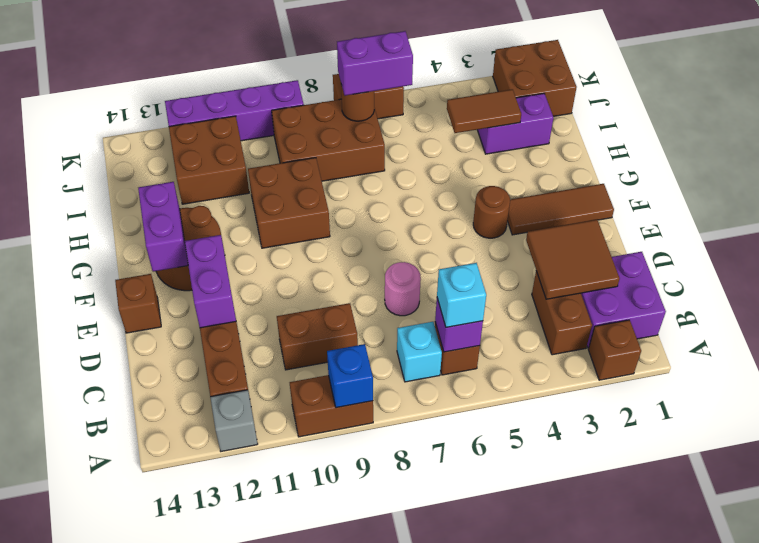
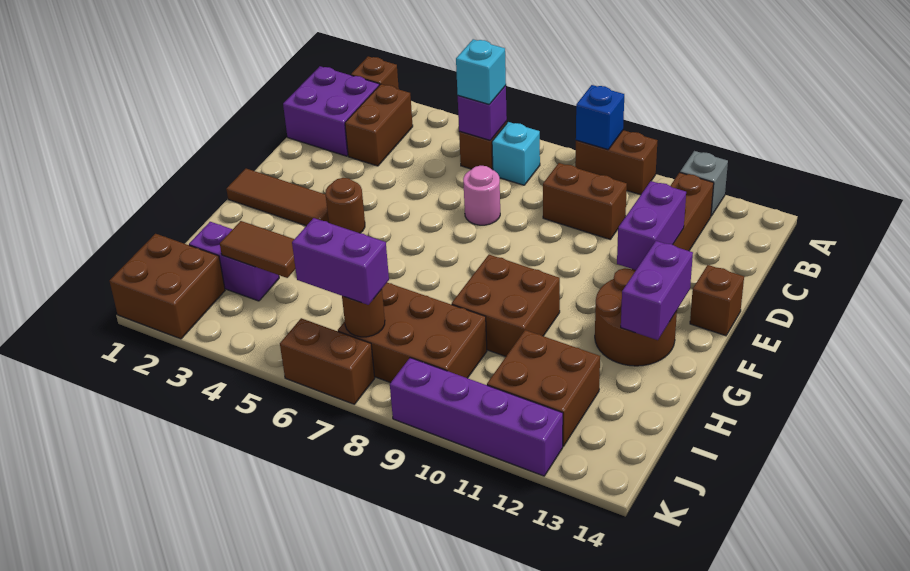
brown 2x2 tile [526,220,620,299] -> none

